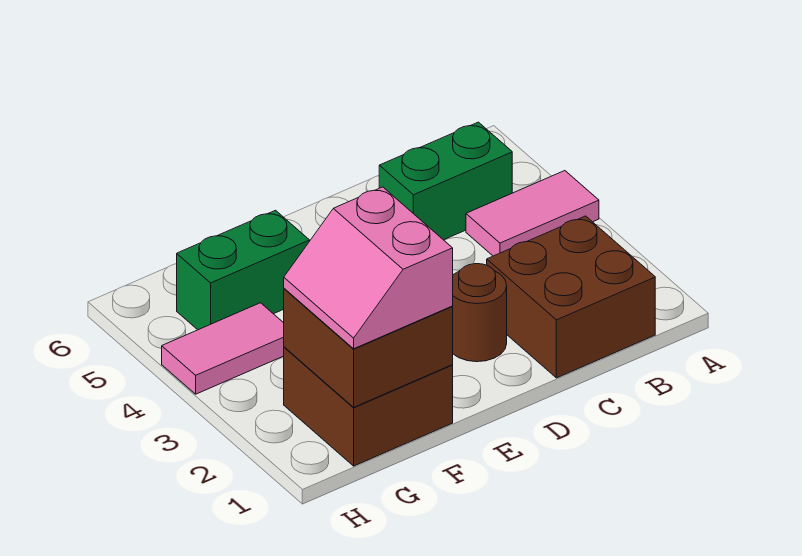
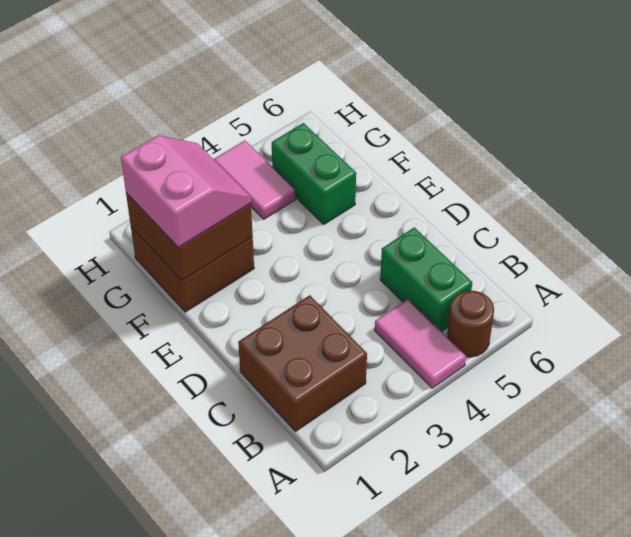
brown 1x1 round brick [452,264,507,362] -> brown 1x1 round brick moved to [447,291,494,357]
pink 2x2 slope [284,187,453,349] -> pink 2x2 slope turned to [121,135,251,247]

